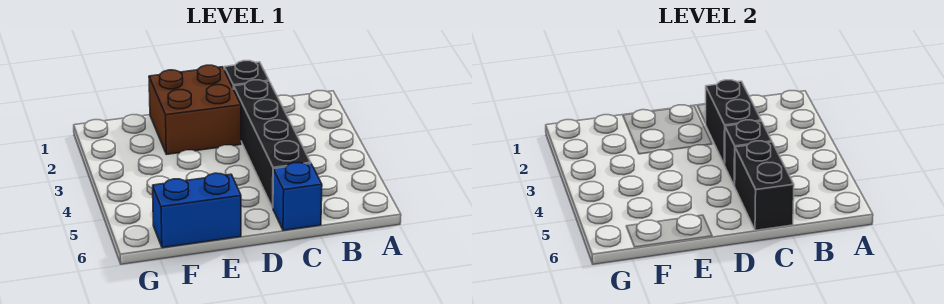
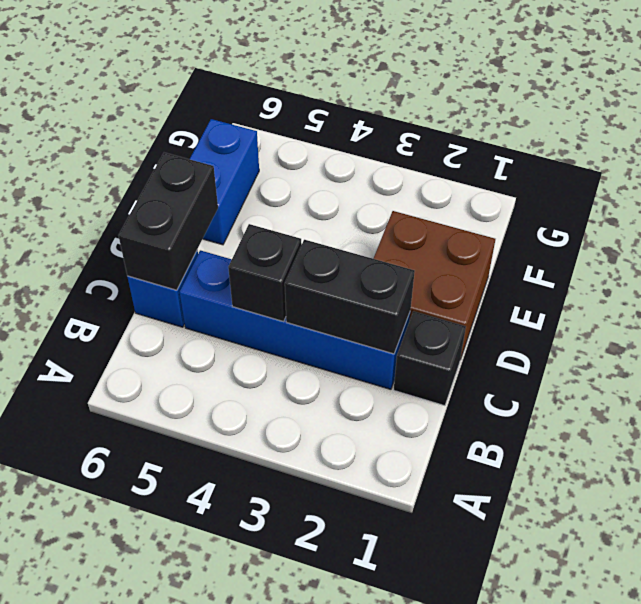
black 1x4 brick [234,80,311,208] -> blue 1x4 brick [180,250,410,389]
black 1x2 brick [735,141,794,230] -> black 1x2 brick turned to [119,153,218,290]

